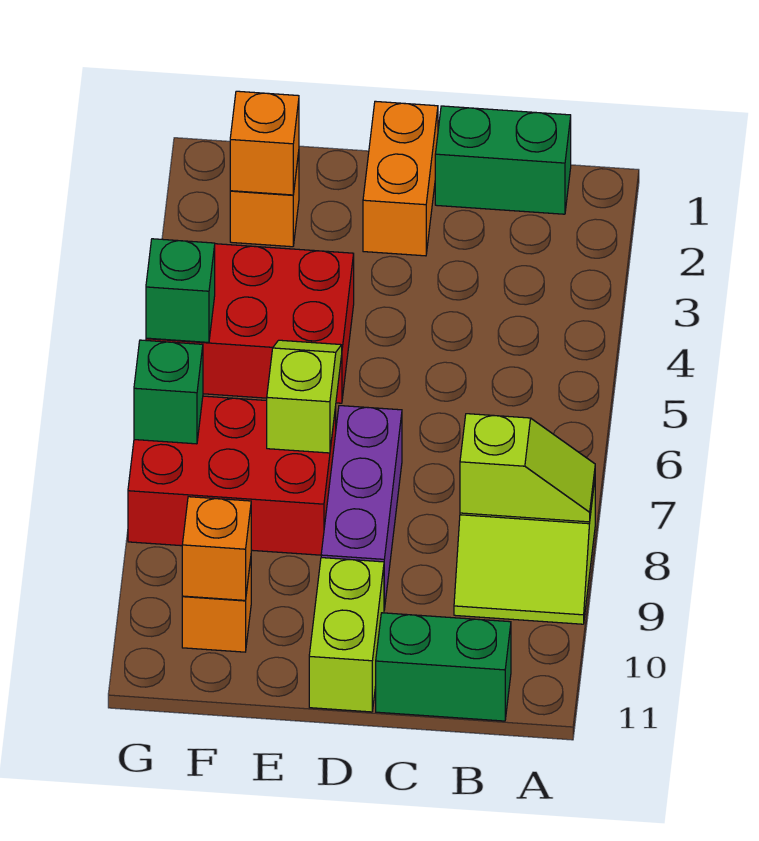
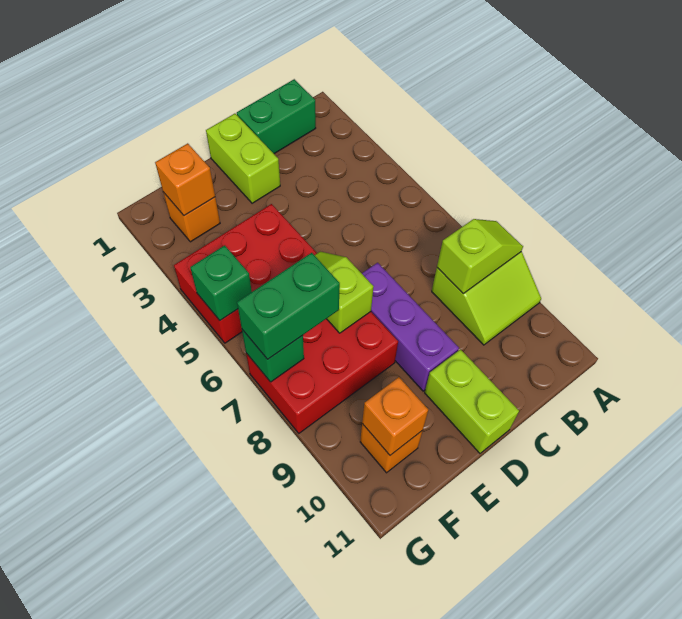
green 1x2 brick [376,613,511,721] -> green 1x2 brick moved to [237,253,340,359]
orange 1x2 brick [363,101,438,256] -> lime 1x2 brick [206,114,280,203]

